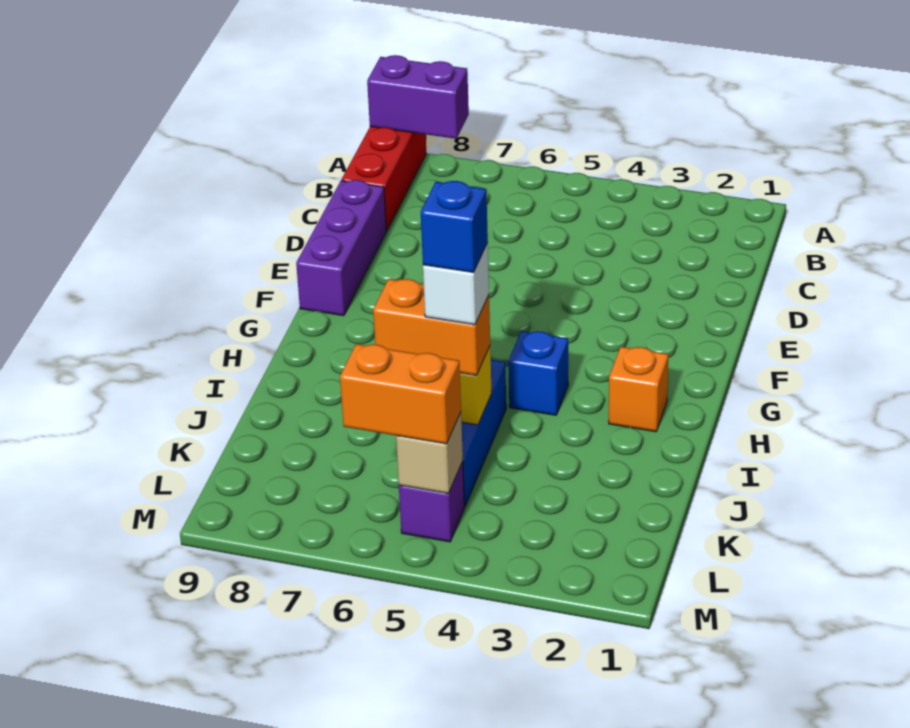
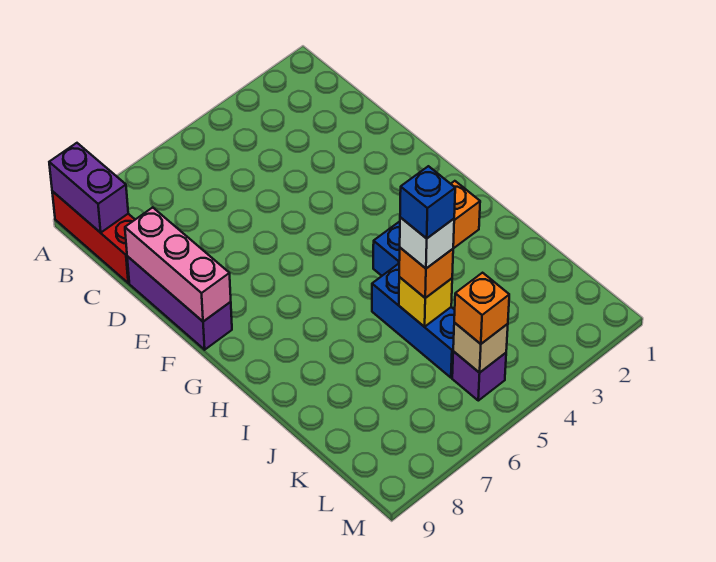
purple 1x2 brick [367,55,469,139] -> purple 1x2 brick turned to [49,143,128,233]
none -> pink 1x3 brick [125,207,231,322]
orange 1x2 brick [373,279,490,376] -> orange 1x1 brick [399,248,453,298]
orange 1x2 brick [340,344,461,444] -> orange 1x1 brick [454,273,509,344]

